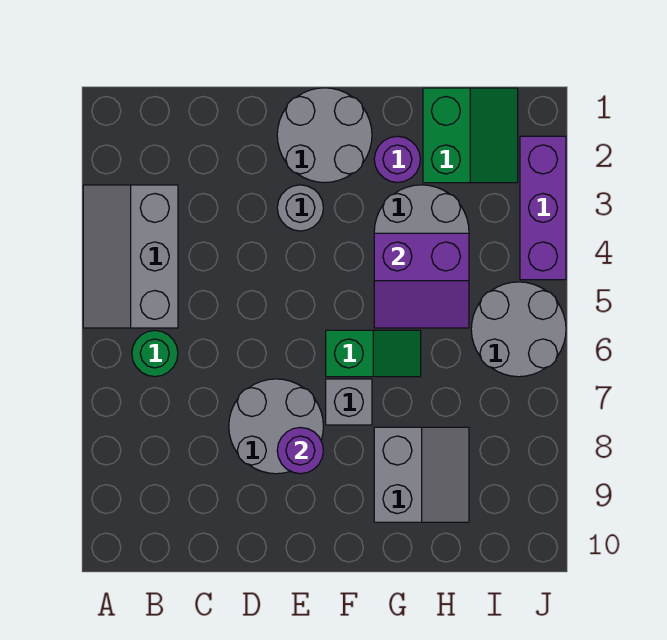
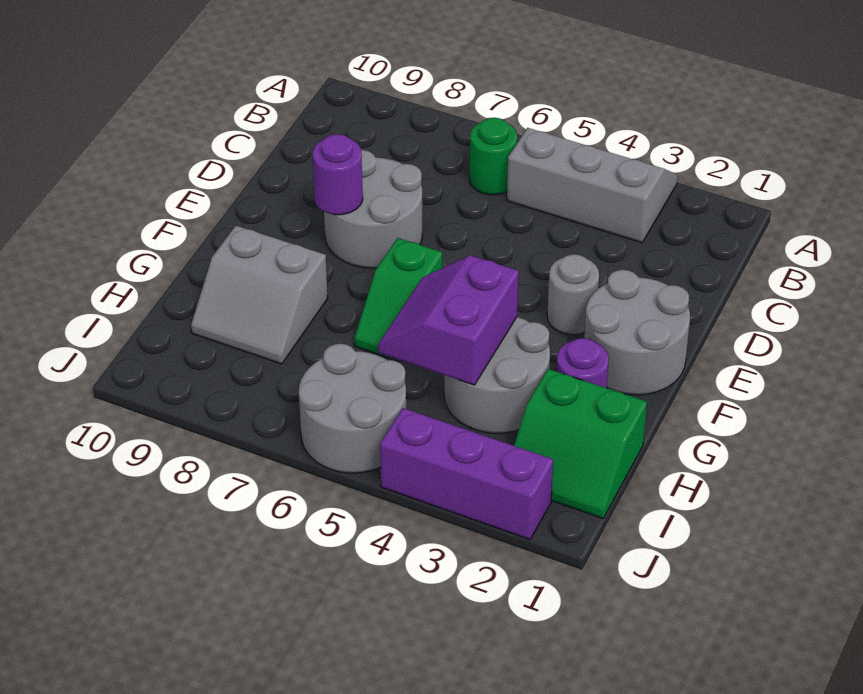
grey 1x1 brick [326,379,372,425] -> none

